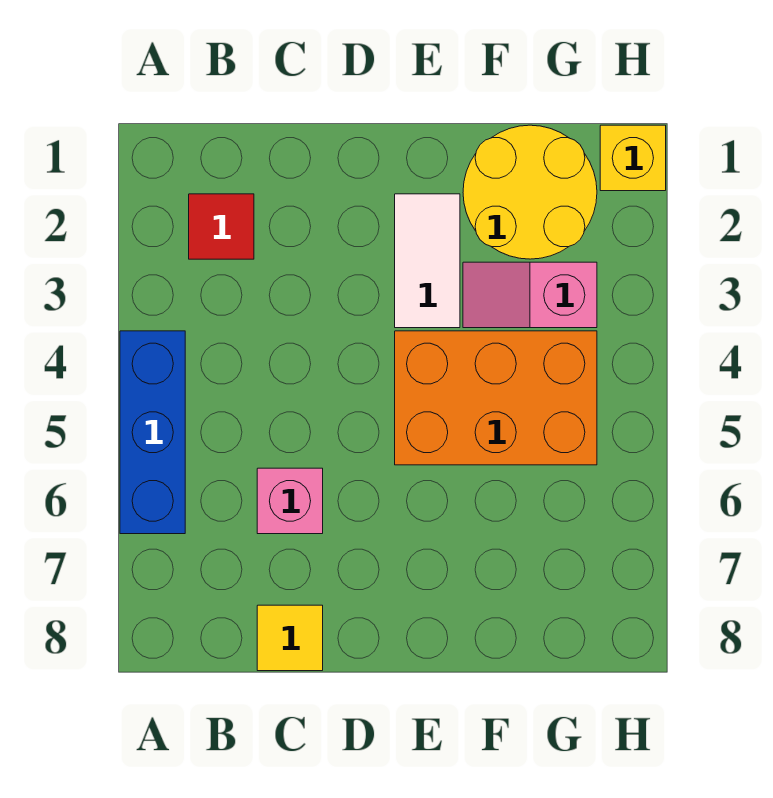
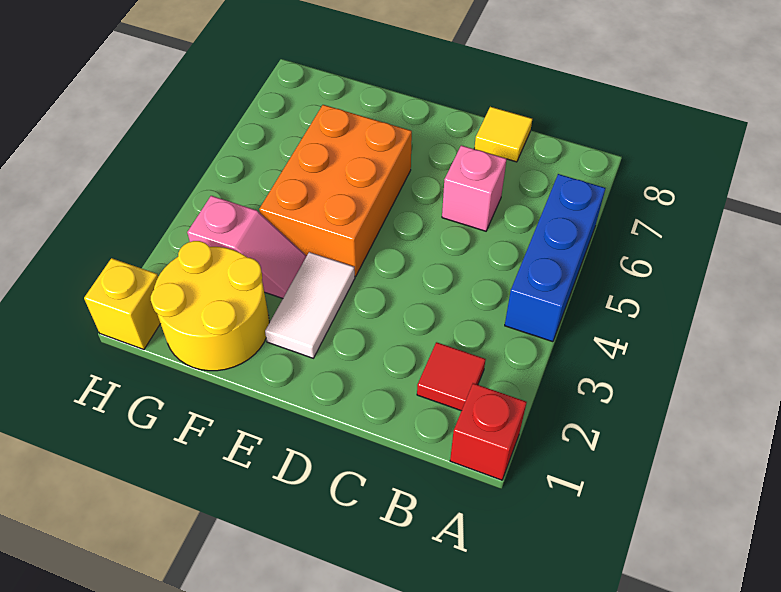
none -> red 1x1 brick [450,383,527,480]
orange 2x3 brick [395,331,597,465] -> orange 2x3 brick turned to [259,105,412,276]

